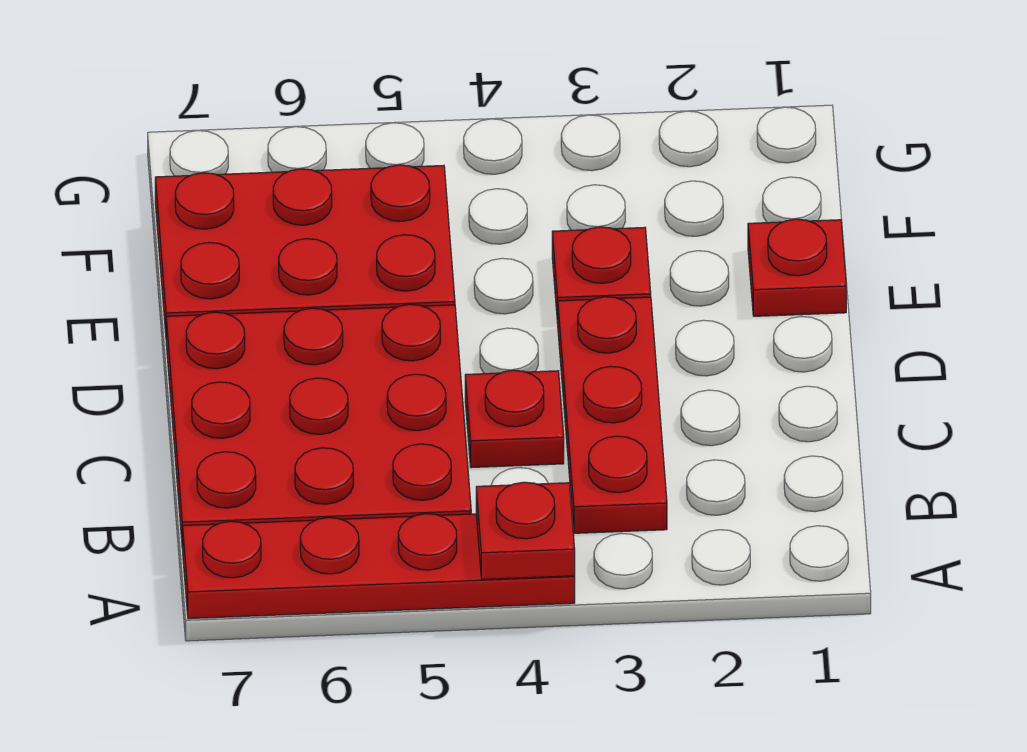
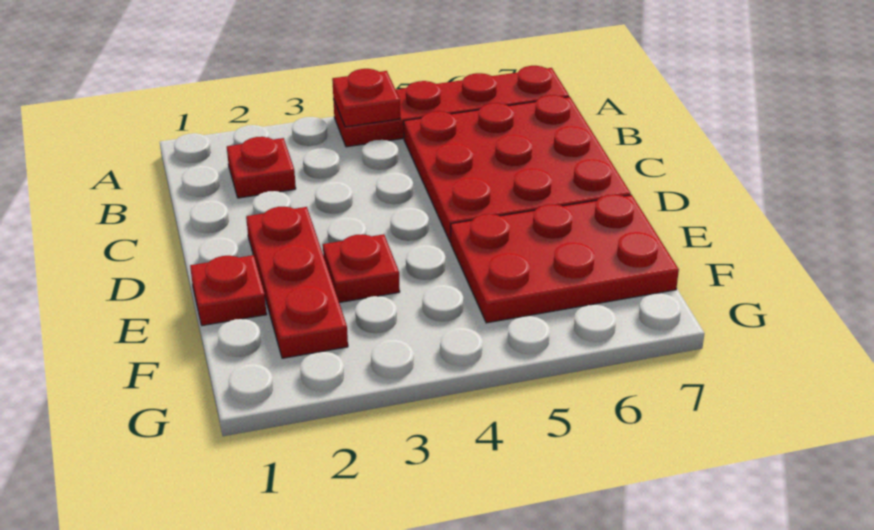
red 1x3 plate [558,297,667,533] -> red 1x3 plate moved to [246,207,348,358]
red 1x1 plate [465,370,564,468] -> red 1x1 plate moved to [227,137,296,198]

